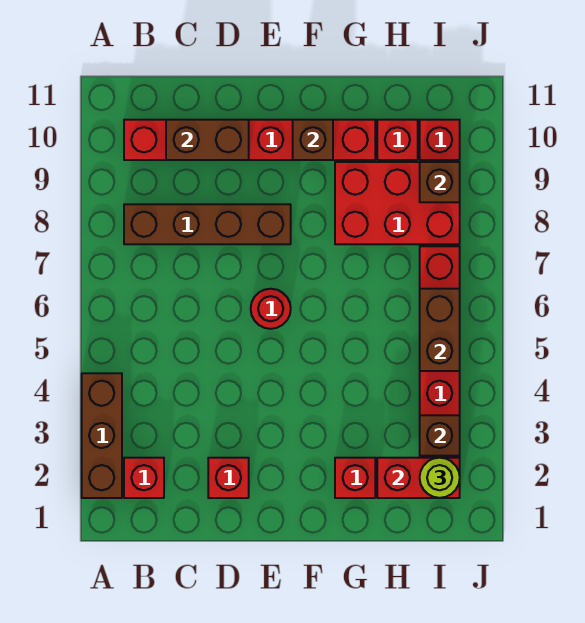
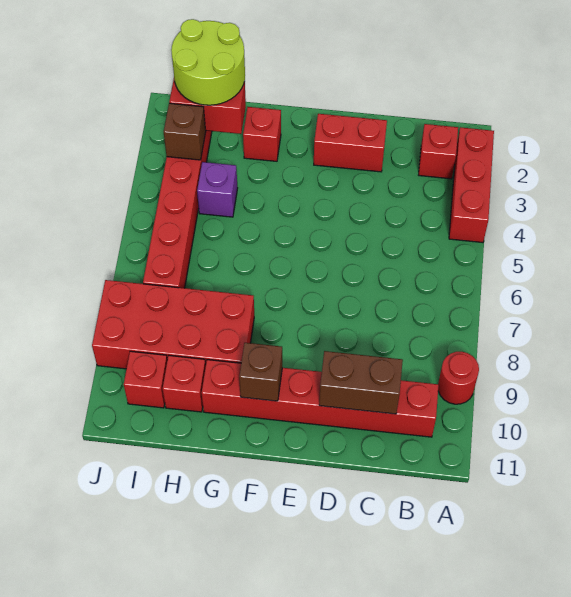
brown 1x3 brick [82,373,122,498] -> red 1x3 brick [449,127,494,243]
brown 1x4 brick [124,204,291,244] -> none
red 1x1 brick [208,458,249,498] -> red 1x2 brick [314,114,387,172]
red 1x1 round brick [251,289,291,329] -> red 1x1 round brick moved to [438,352,479,404]
red 2x3 brick [335,162,460,244] -> red 2x4 brick [92,280,254,369]
none -> purple 1x1 brick [197,162,238,217]
lime 1x1 round brick [420,458,460,498] -> lime 2x2 round brick [171,19,245,105]
brown 1x2 brick [420,289,460,371] -> none
brown 1x1 brick [420,162,460,202] -> none

